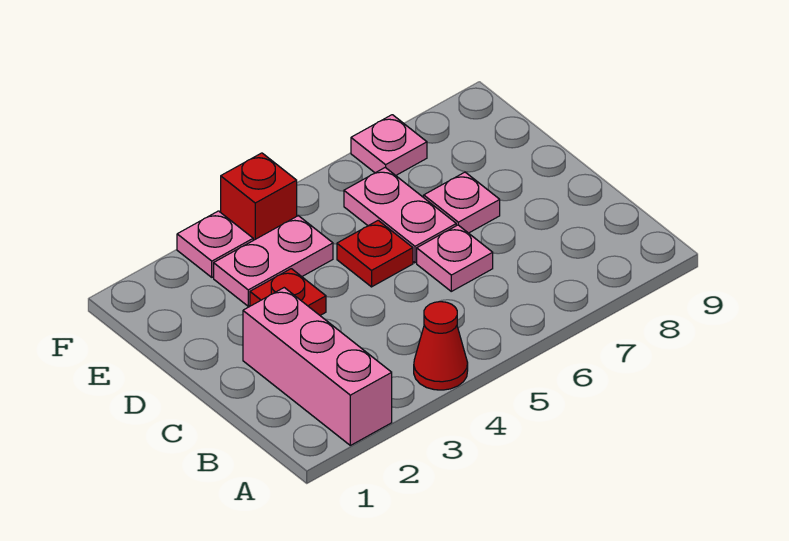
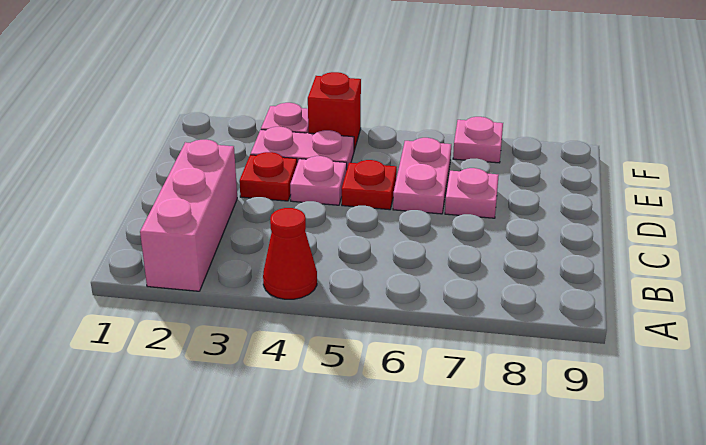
pink 1x1 plate [417,225,493,291] -> pink 1x1 plate moved to [290,156,347,205]

